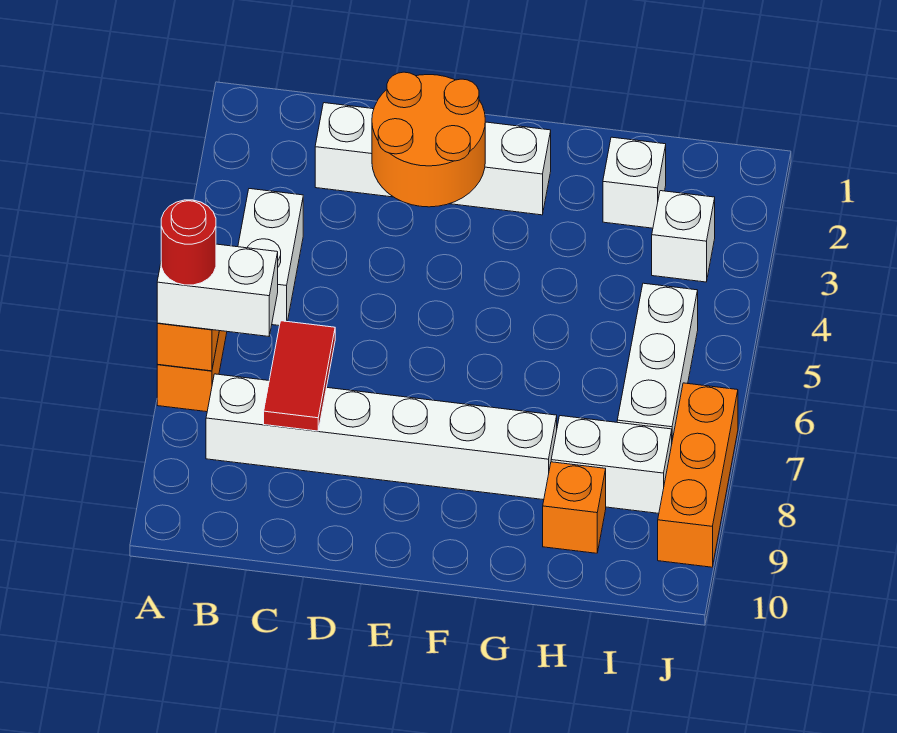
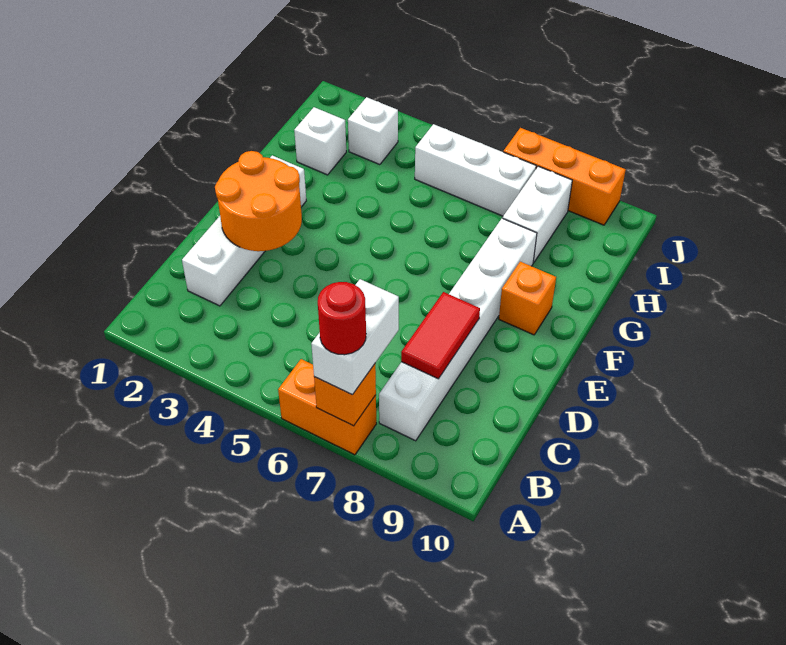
white 1x2 brick [238,189,303,326] -> none
red 1x2 tile [264,321,335,431] -> red 1x2 tile turned to [401,292,480,379]
orange 1x1 brick [543,462,606,553] -> orange 1x1 brick moved to [499,262,556,335]

